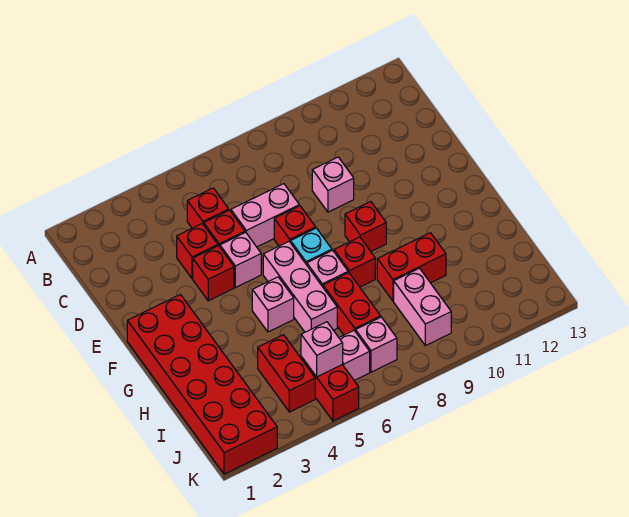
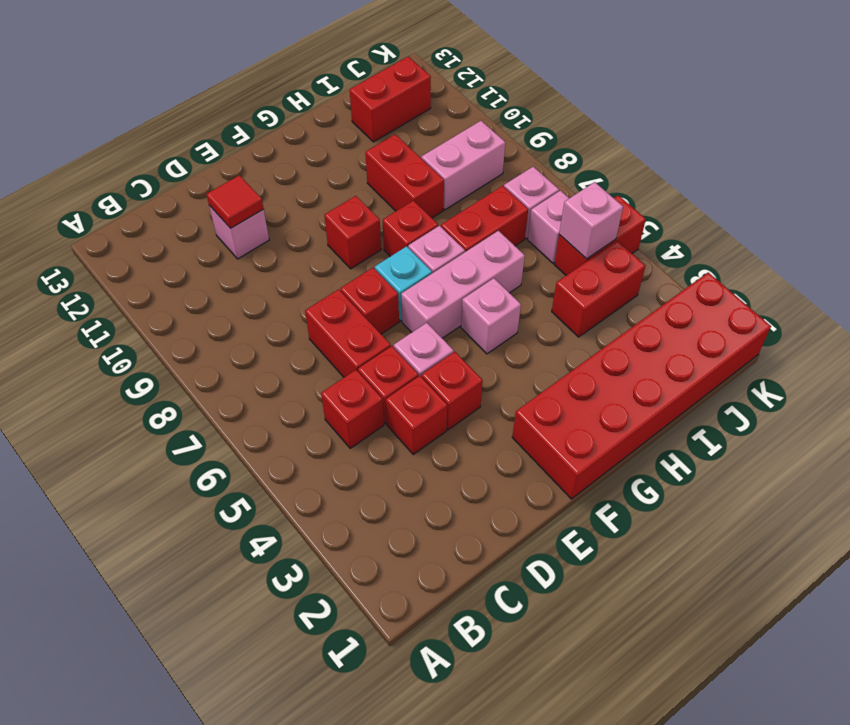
pink 1x2 brick [231,184,299,247] -> red 1x2 brick [305,289,391,377]
pink 1x1 brick [312,157,354,212] -> pink 1x1 brick moved to [209,205,269,259]
none -> red 1x1 tile [206,175,264,228]
none -> red 1x2 brick [350,57,431,142]

